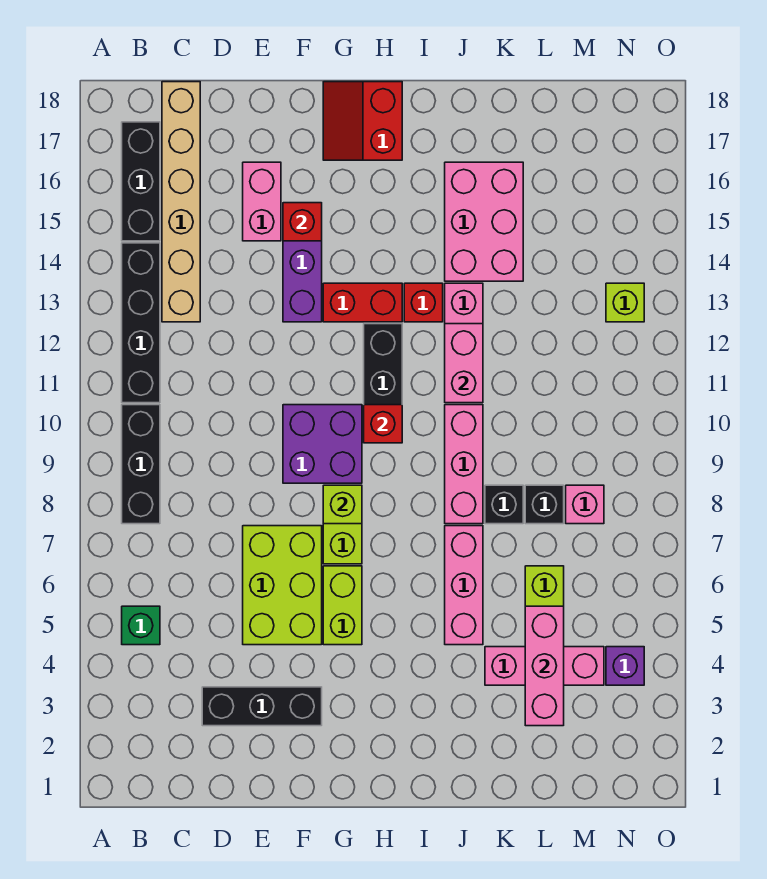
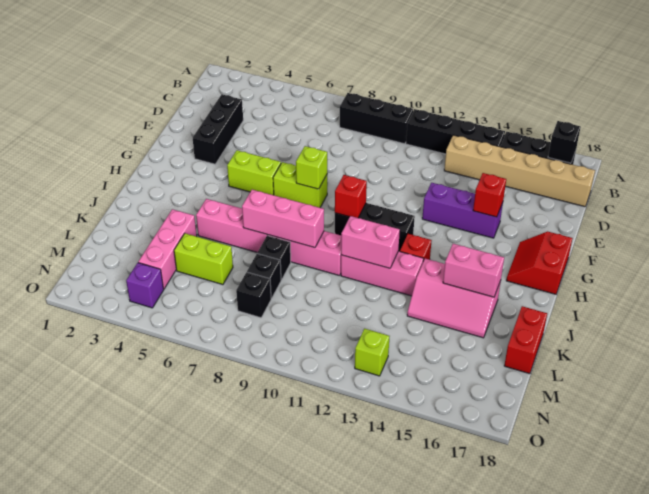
green 1x1 brick [122,606,160,645] -> none
none -> black 1x1 brick [548,121,580,163]
lime 2x3 brick [243,526,322,645] -> none
pink 1x2 brick [243,162,281,241] -> pink 1x2 brick moved to [443,244,504,297]
purple 2x2 brick [283,405,362,483] -> none
red 1x2 brick [323,283,402,322] -> red 1x2 brick moved to [504,306,547,374]
red 2x2 slope [323,82,402,160] -> red 2x2 slope turned to [506,232,572,294]
pink 2x3 brick [445,162,523,281] -> pink 2x3 slope [407,259,501,338]
pink 1x3 brick [525,606,564,726] -> pink 1x3 brick moved to [242,190,324,248]
pink 1x1 brick [566,485,604,524] -> black 1x1 brick [236,272,271,318]

